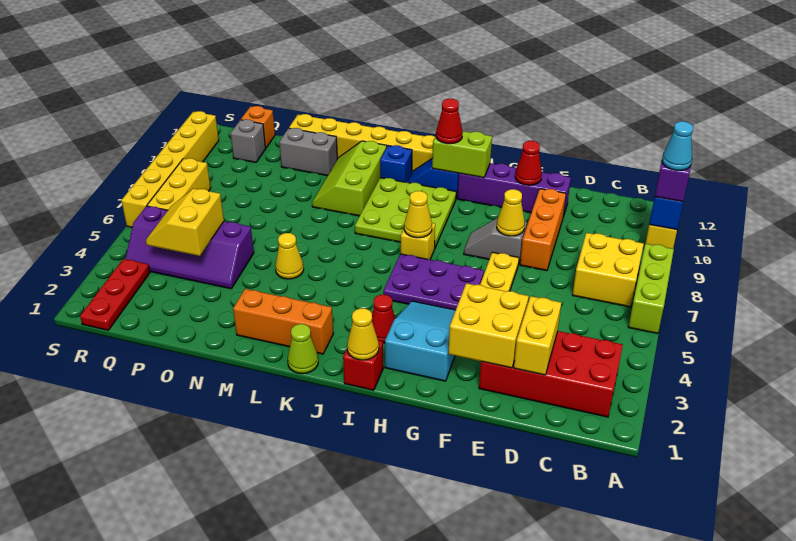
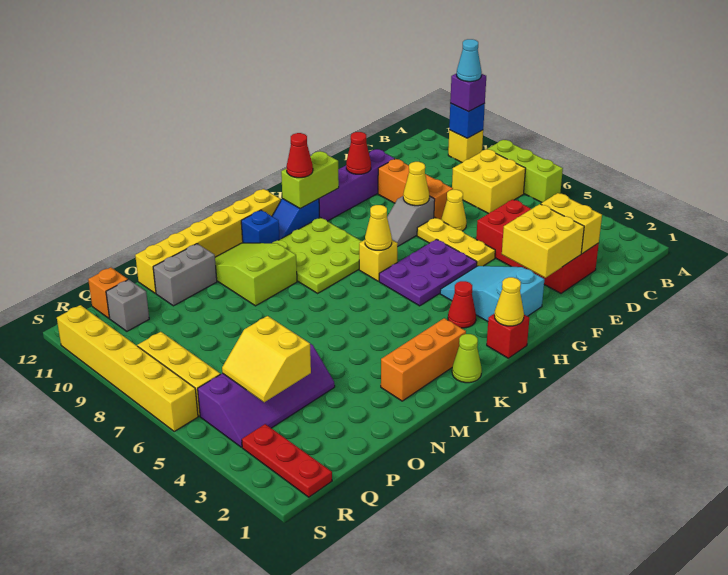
red 2x4 brick [479,331,623,417] -> red 2x4 brick turned to [476,199,599,293]
lime 2x3 slope [312,141,387,216] -> lime 2x3 slope turned to [215,243,297,306]
yellow 1x1 cone [275,233,304,279] -> yellow 1x1 cone moved to [441,190,466,231]

